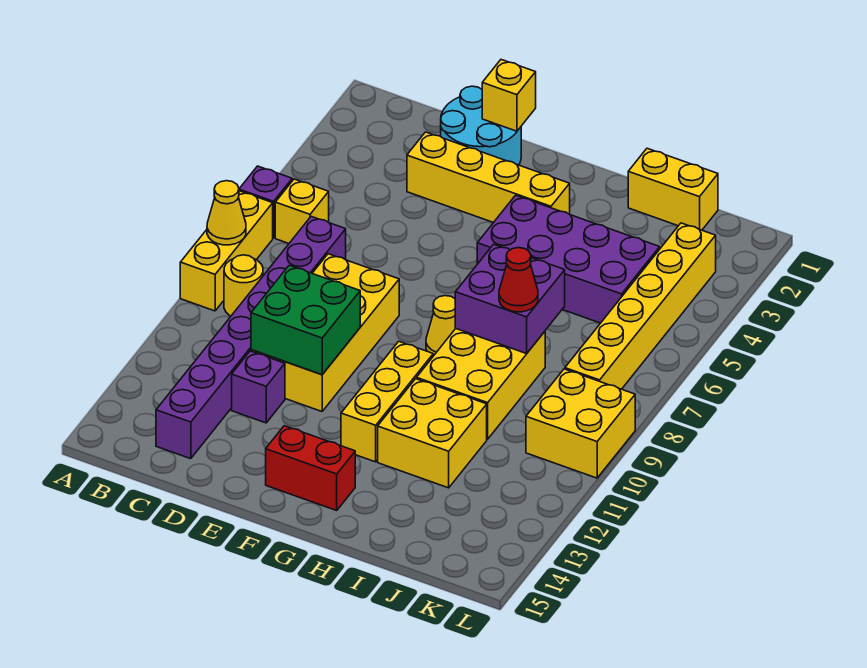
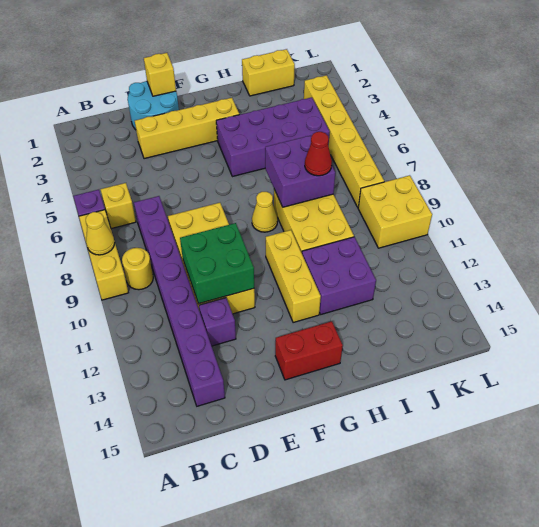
yellow 2x2 brick [378,379,487,488] -> purple 2x2 brick [302,237,376,315]

